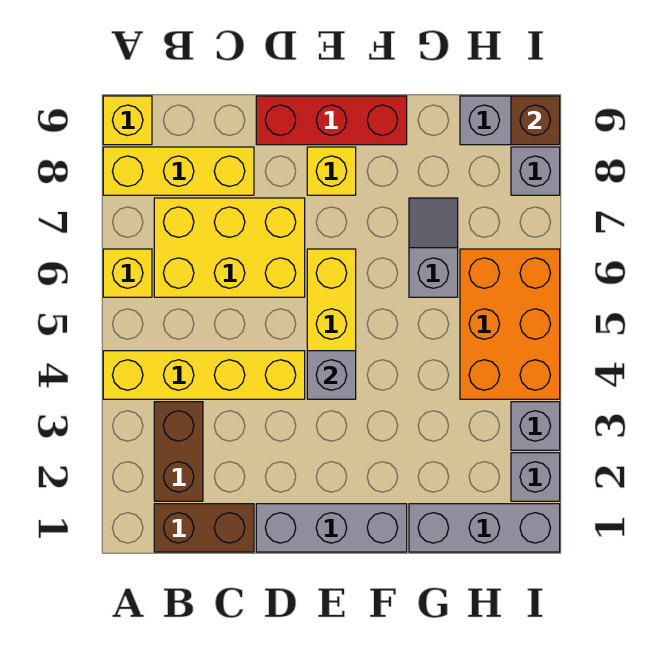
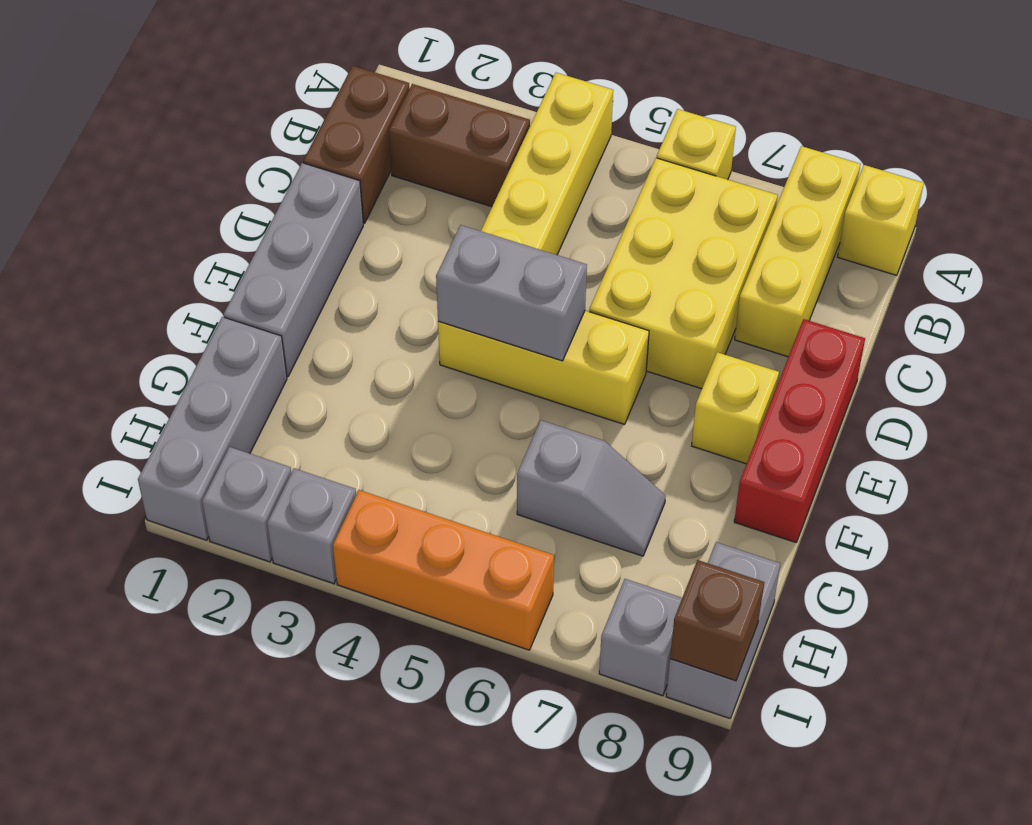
grey 1x1 brick [307,351,356,399] -> grey 1x2 brick [436,225,587,361]
orange 2x3 brick [460,249,560,399] -> orange 1x3 brick [333,490,554,650]

